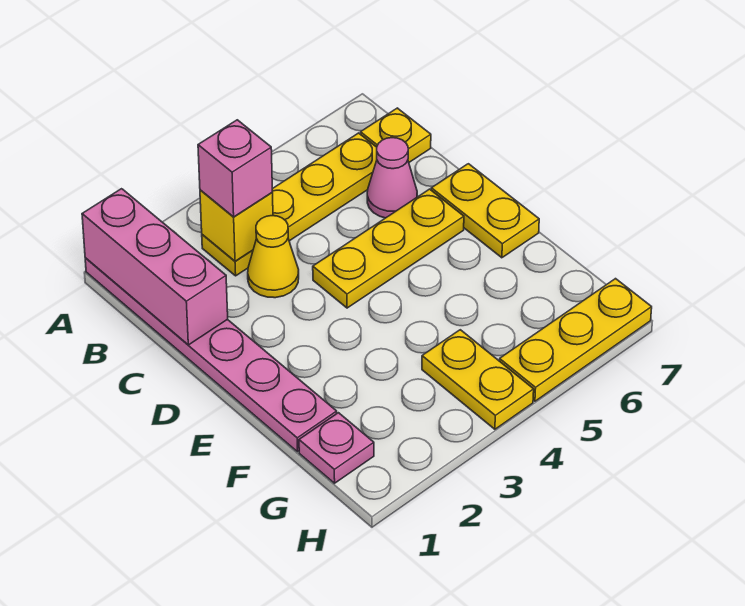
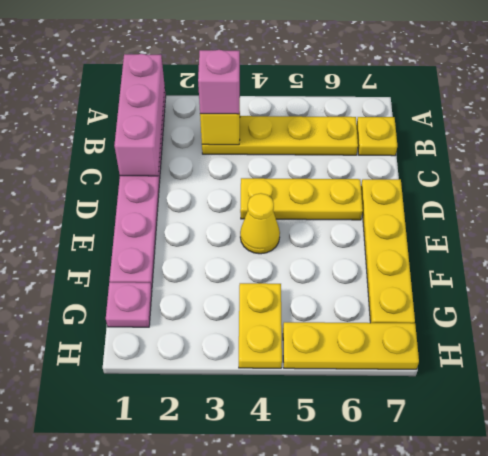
yellow 1x1 cone [248,216,299,298] -> yellow 1x1 cone moved to [240,193,280,254]
pink 1x1 cone [367,138,417,218] -> none
yellow 1x2 plate [431,164,539,258] -> yellow 1x4 plate [361,179,415,323]

